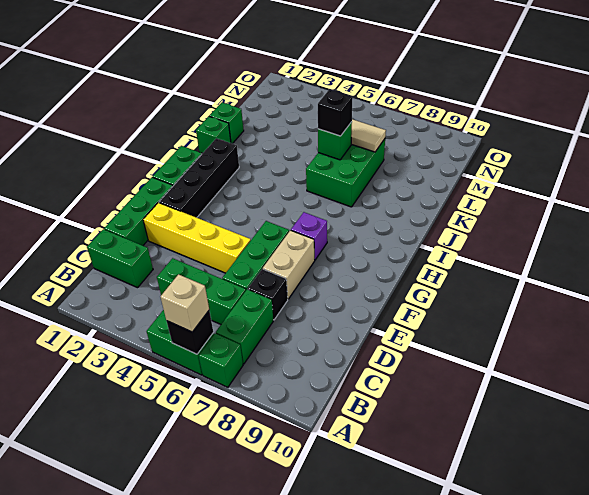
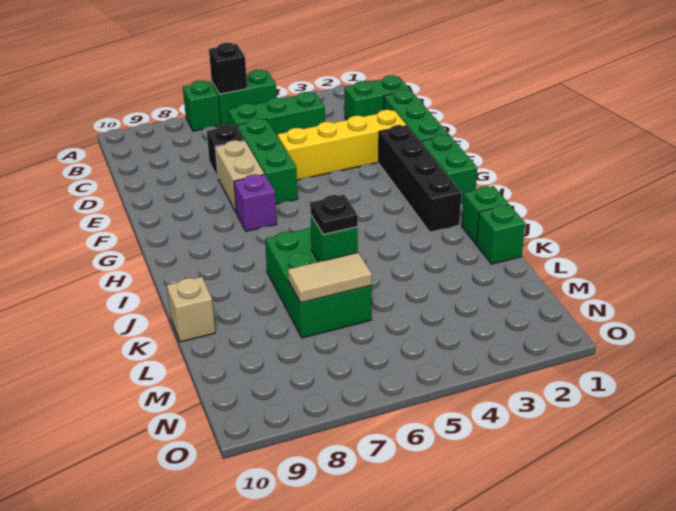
tan 1x1 brick [161,274,209,332] -> tan 1x1 brick moved to [167,277,215,342]
green 1x2 brick [216,289,273,364] -> none
black 1x1 brick [317,89,353,136] -> black 1x1 plate [310,195,358,235]

